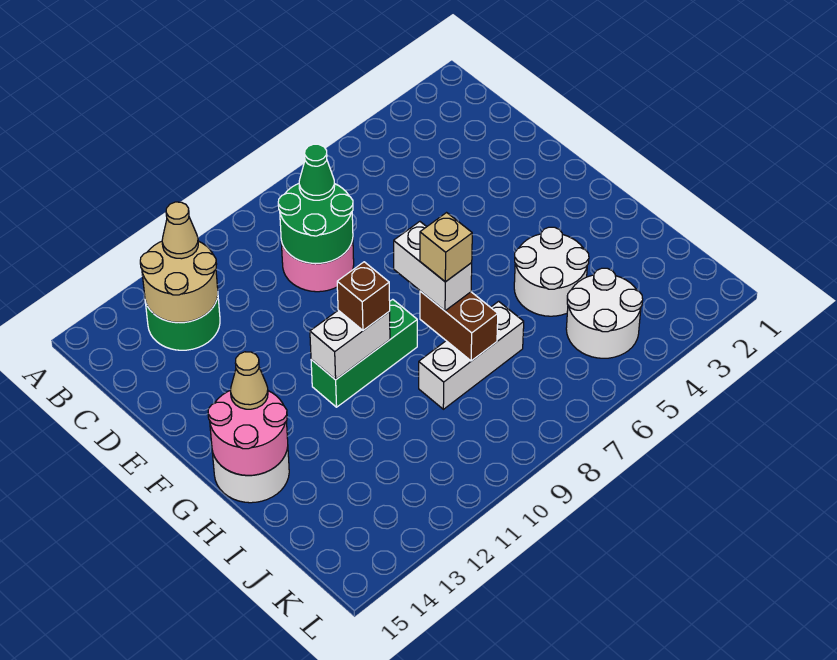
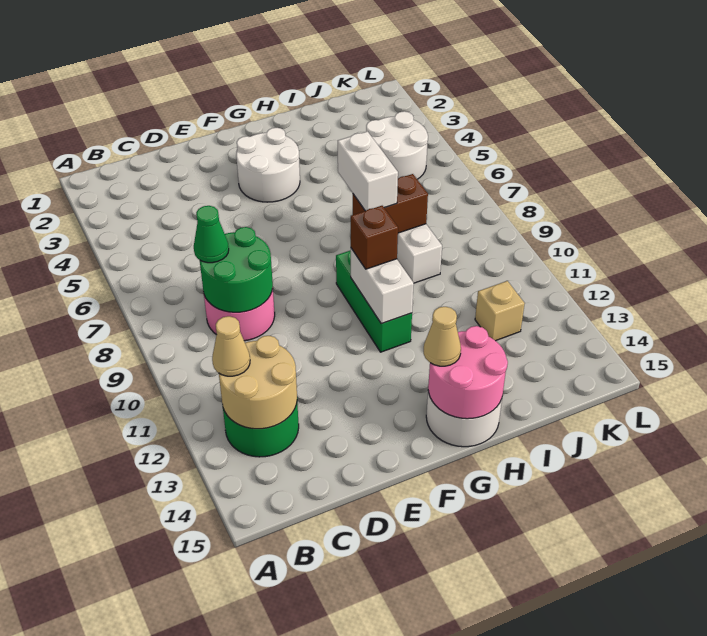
white 1x2 brick [394,222,472,311] -> white 1x2 brick turned to [338,131,398,211]
white 2x2 round brick [514,227,589,316] -> white 2x2 round brick moved to [236,128,300,202]
tan 1x1 brick [420,213,472,282] -> tan 1x1 brick moved to [475,281,525,341]

